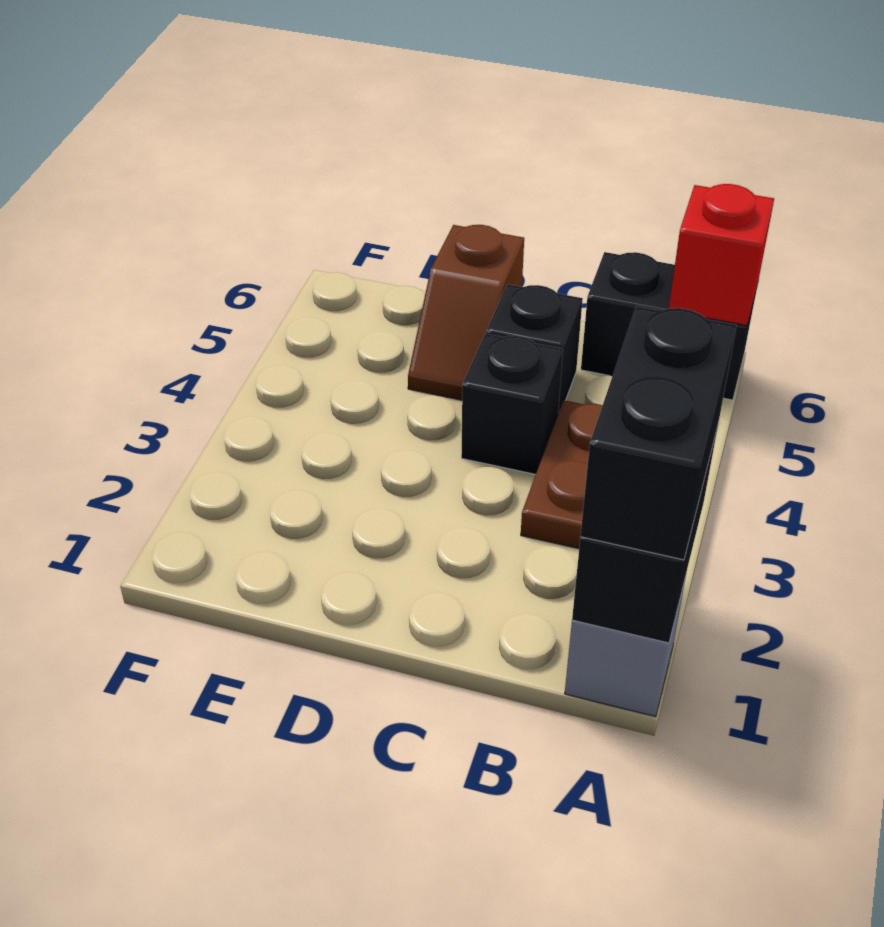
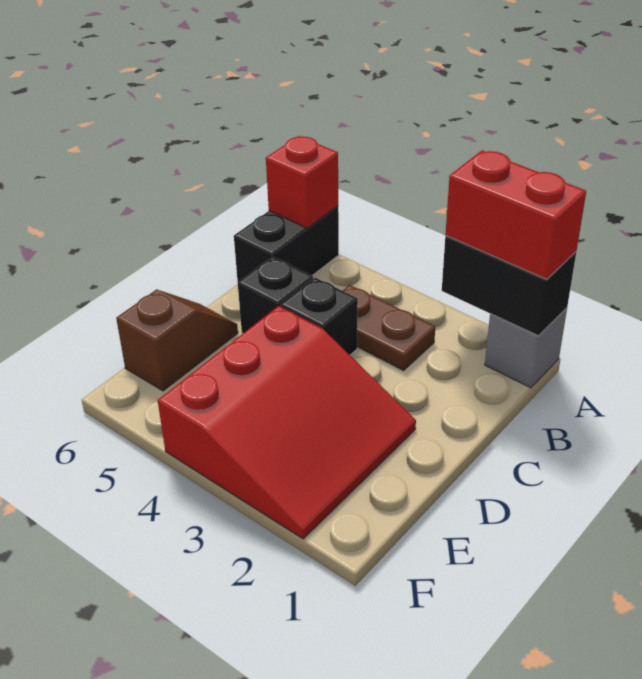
black 1x2 brick [580,306,737,560] -> red 1x2 brick [445,151,586,279]
none -> red 3x3 slope [158,306,416,539]
brown 1x2 slope [408,225,524,400] -> brown 1x2 slope turned to [116,289,238,391]

